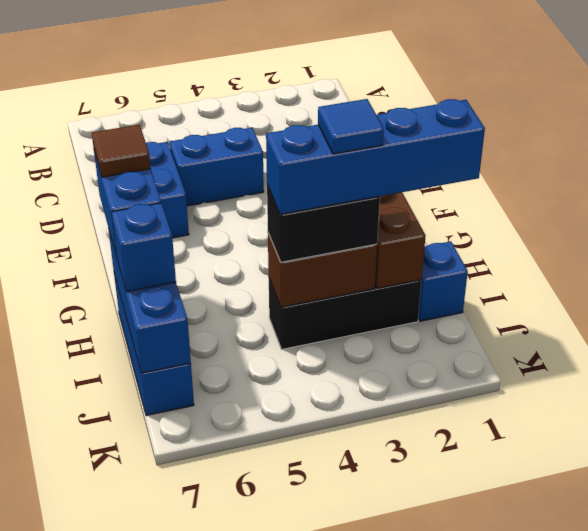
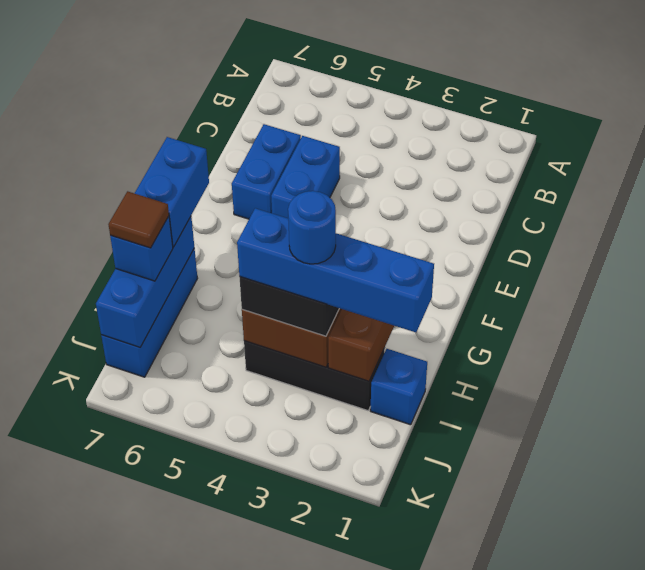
blue 1x2 brick [170,128,264,206] -> blue 1x2 brick turned to [271,136,340,218]
brown 1x1 tile [92,125,151,177] -> brown 1x1 tile moved to [108,191,169,248]
blue 1x1 tile [318,99,384,154] -> blue 1x1 round brick [288,191,336,264]

